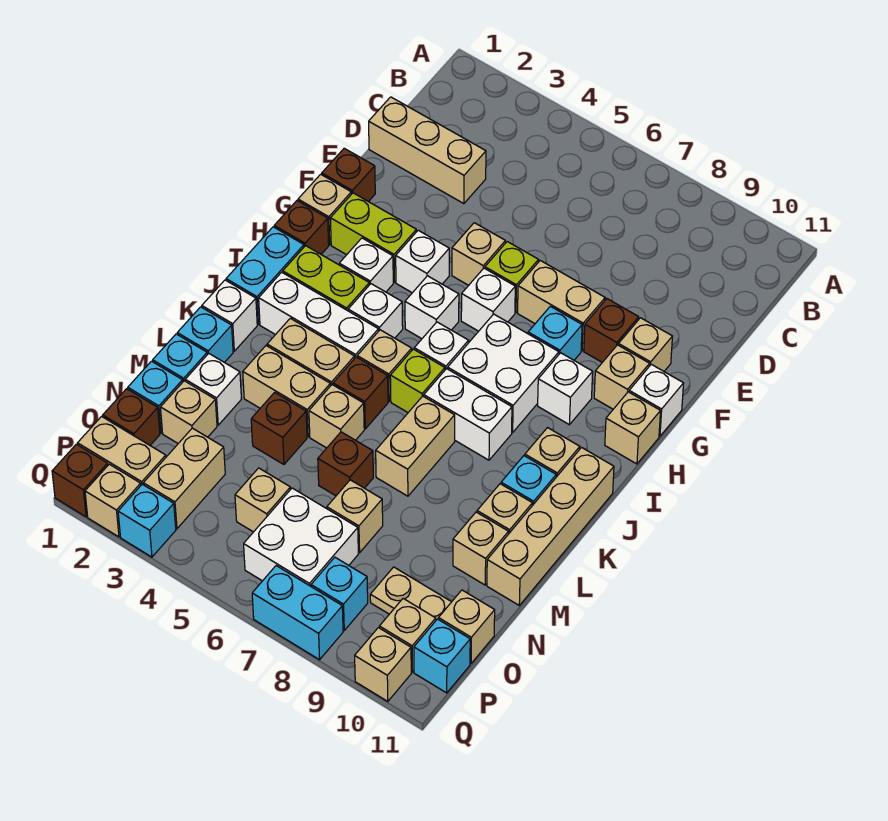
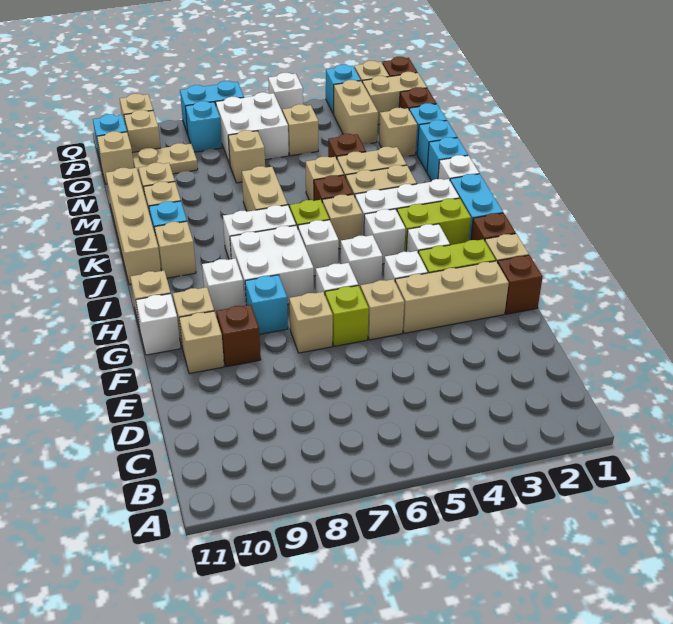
tan 1x3 brick [369,97,486,204] -> tan 1x3 brick moved to [395,261,509,333]
tan 1x2 brick [518,261,605,351] -> tan 1x1 brick [289,292,333,353]
white 1x1 brick [185,353,241,425] -> white 1x1 brick moved to [268,73,303,111]
brown 1x1 brick [318,432,373,496] -> none

